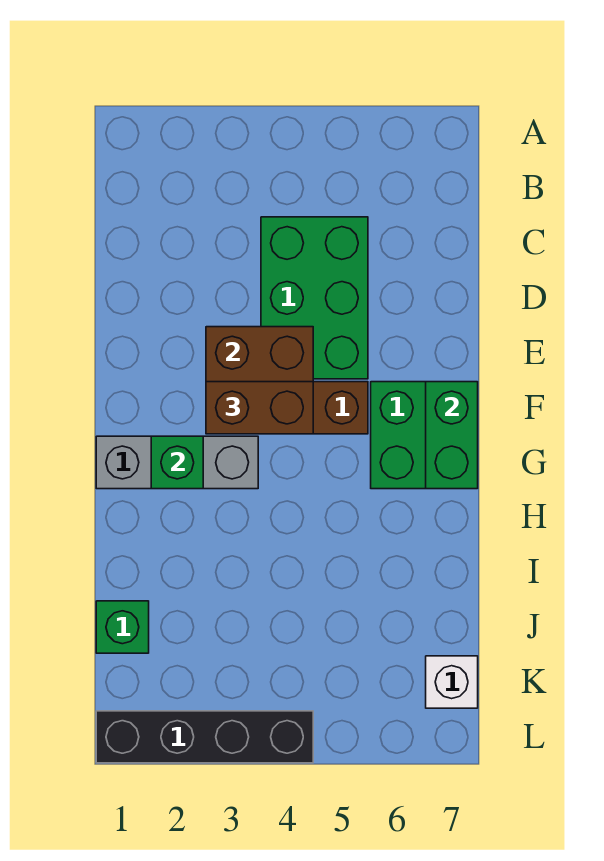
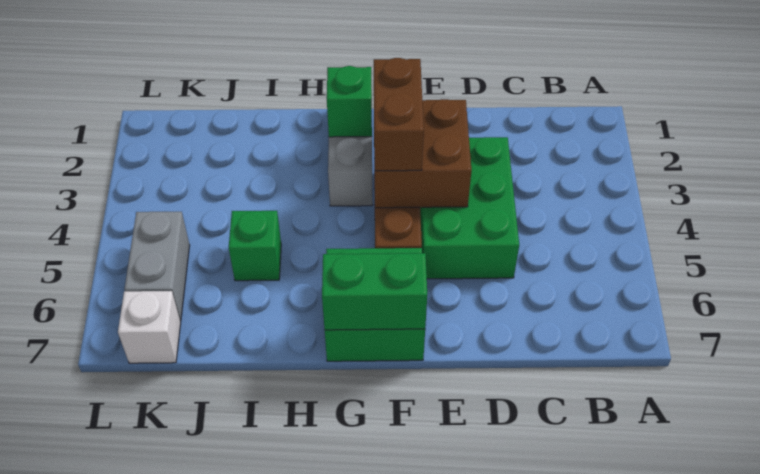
green 2x3 brick [261,217,368,379] -> green 2x3 brick turned to [420,137,519,279]
green 1x1 brick [96,601,149,653] -> green 1x1 brick moved to [229,211,281,281]
none -> grey 1x2 brick [124,212,190,321]
black 1x4 brick [96,711,313,763] -> none

